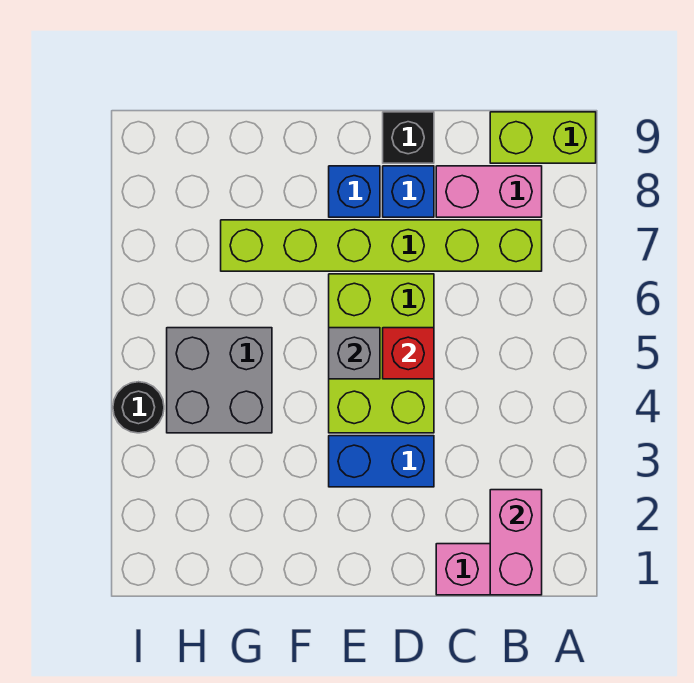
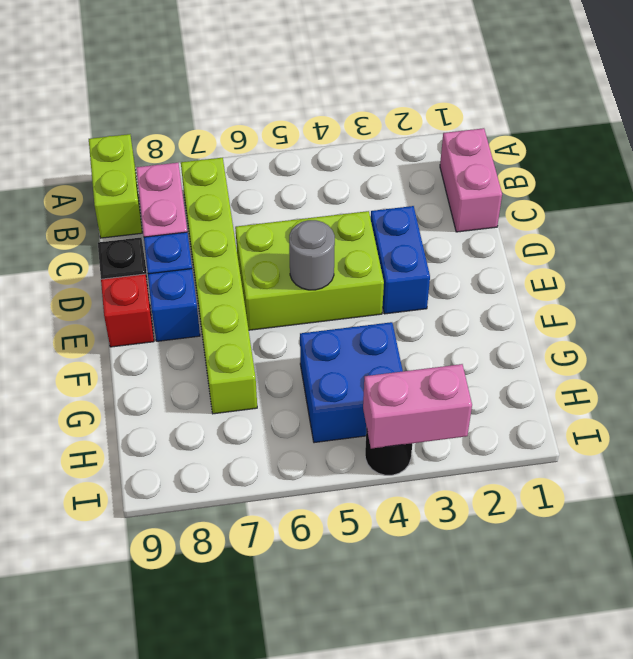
pink 1x2 brick [490,490,542,595] -> pink 1x2 brick moved to [363,364,472,449]
red 1x1 brick [383,328,434,379] -> red 1x1 brick moved to [101,274,154,347]
grey 1x1 brick [329,328,380,379] -> grey 1x1 round brick [289,220,335,290]
grey 2x2 brick [167,328,272,433] -> blue 2x2 brick [300,322,403,443]

